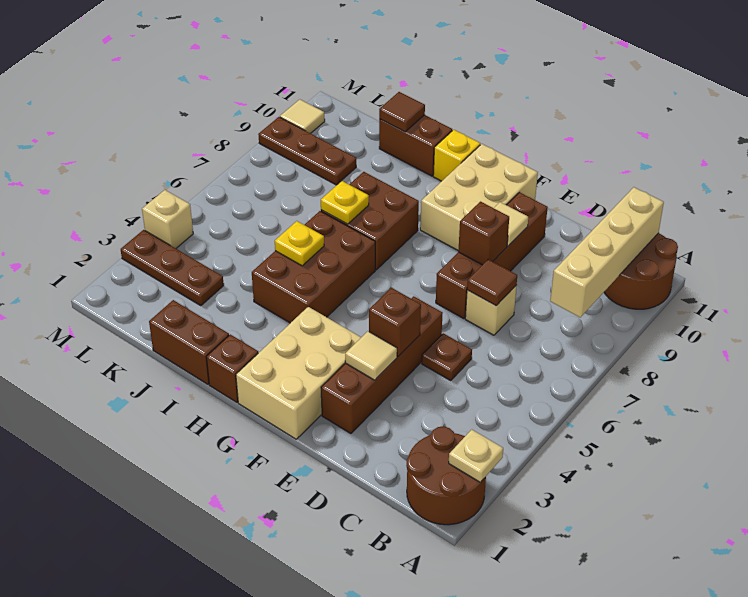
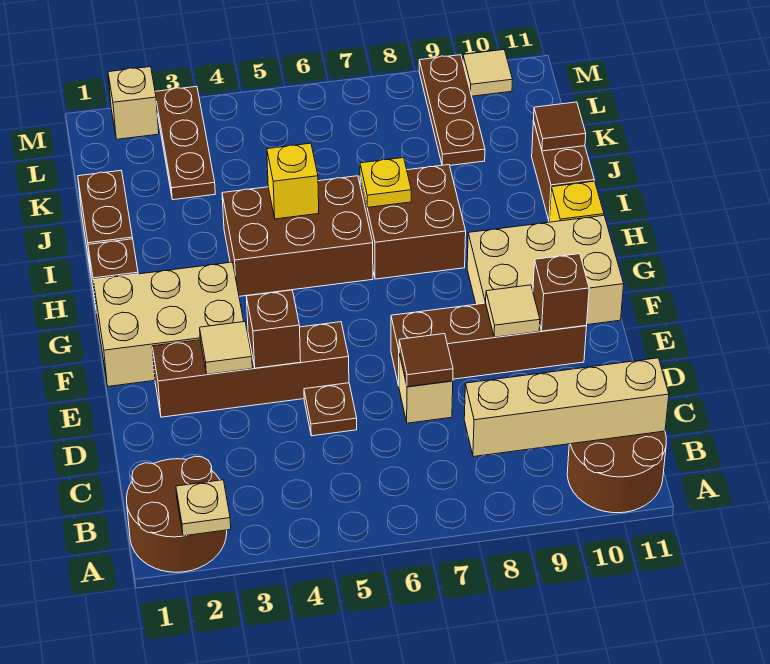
brown 1x1 brick [458,202,509,265] -> brown 1x1 brick moved to [533,254,589,331]
yellow 1x1 plate [275,221,324,266] -> yellow 1x1 brick [267,143,319,219]
tan 1x1 brick [142,190,193,248] -> tan 1x1 brick moved to [108,67,159,139]

